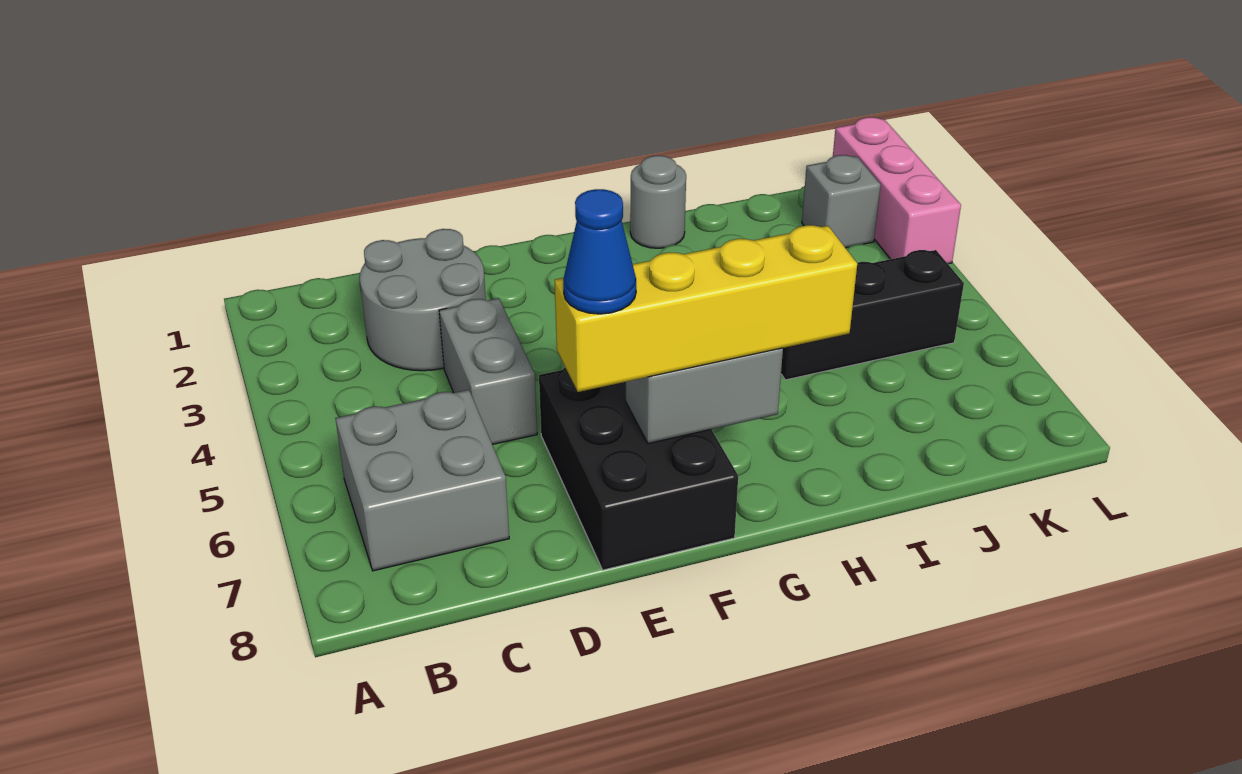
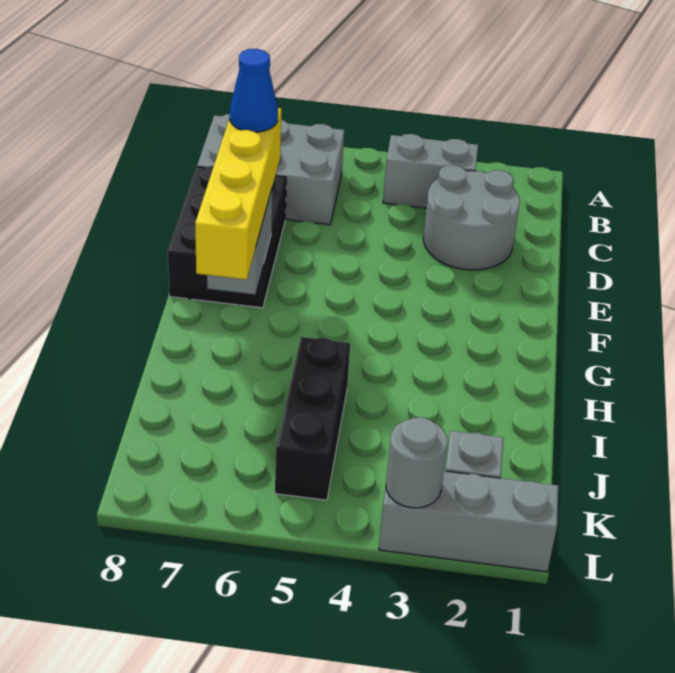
grey 2x2 brick [335,390,509,571] -> grey 2x3 brick [197,114,344,225]
grey 1x2 brick [439,298,537,445] -> grey 1x2 brick moved to [383,134,478,208]
black 2x3 brick [539,368,738,570] -> black 2x3 brick turned to [168,166,286,308]
grey 1x1 round brick [630,156,686,248] -> grey 1x1 round brick moved to [386,417,448,508]
pink 1x3 brick [833,117,961,264] -> grey 1x3 brick [379,471,558,572]

